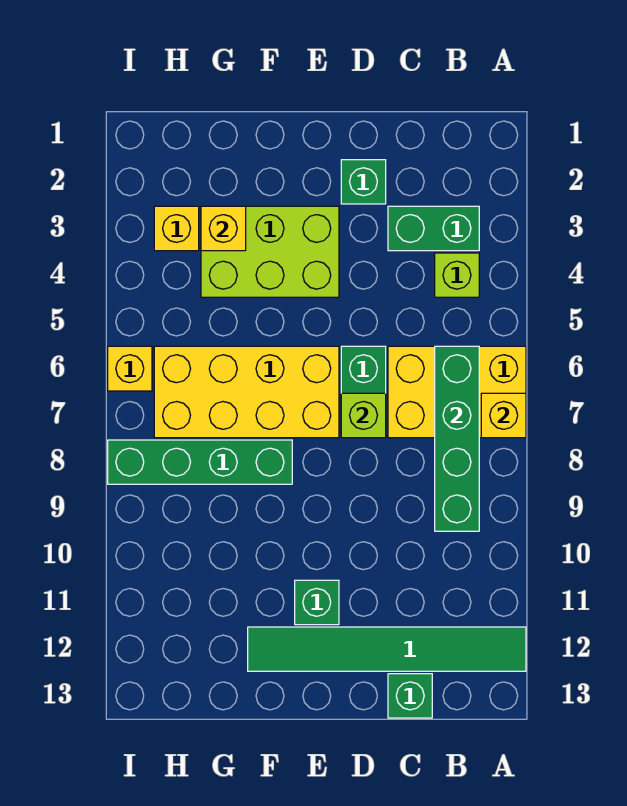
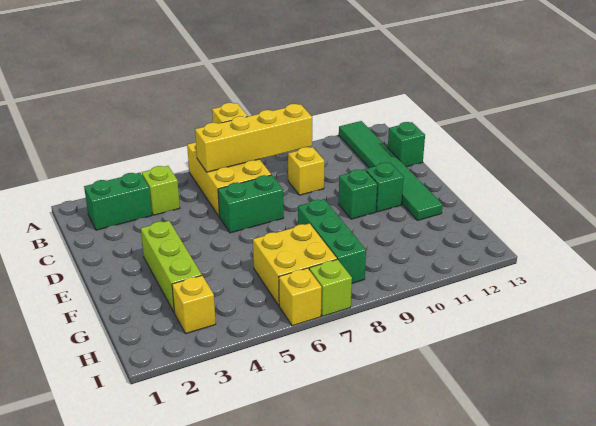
green 1x2 brick [388,206,479,251] -> green 1x2 brick turned to [84,173,152,230]
green 1x4 brick [435,346,479,531] -> yellow 1x4 brick [195,104,312,172]
green 1x1 brick [341,160,386,204] -> green 1x1 brick moved to [339,169,377,219]
lime 1x1 brick [341,393,386,438] -> lime 1x1 brick moved to [309,259,352,316]
lime 2x3 brick [201,206,339,297] -> lime 1x3 brick [141,221,202,313]
yellow 2x4 brick [154,346,339,438] -> yellow 2x2 brick [253,223,337,305]
green 1x4 brick [108,440,292,484] -> green 1x3 brick [298,199,366,283]
yellow 1x1 brick [201,206,246,251] -> yellow 1x1 brick moved to [288,147,324,195]

